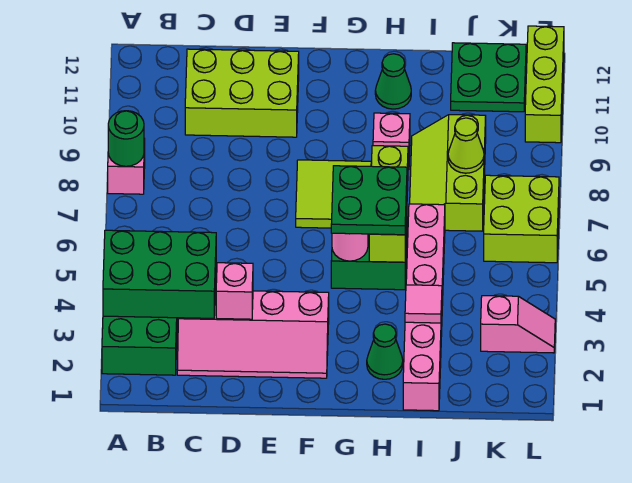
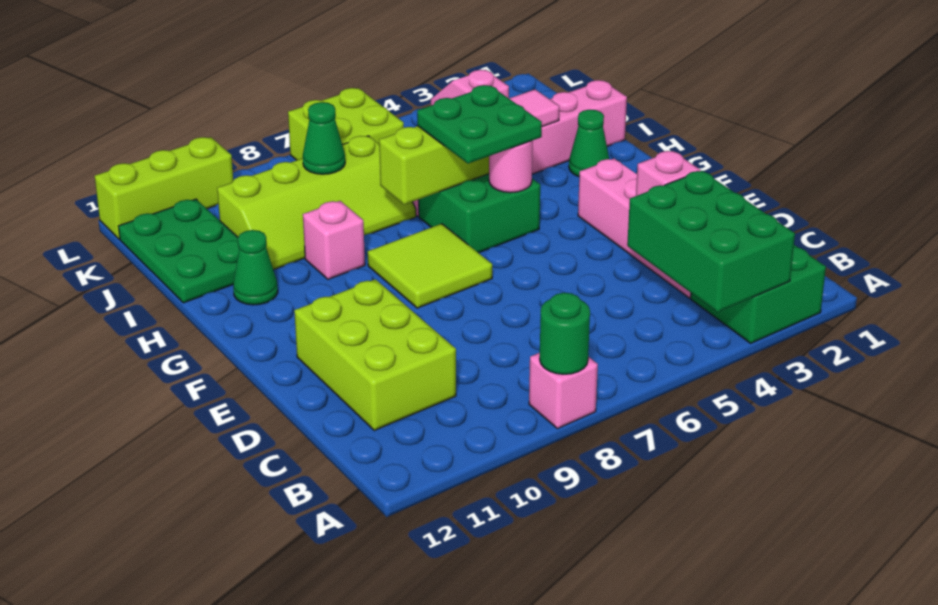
lime 2x3 slope [410,115,486,231] -> lime 2x4 slope [217,136,416,270]
lime 1x1 cone [448,118,484,173] -> green 1x1 cone [303,102,345,174]
green 2x2 plate [451,43,526,112] -> green 2x3 plate [118,199,239,303]

